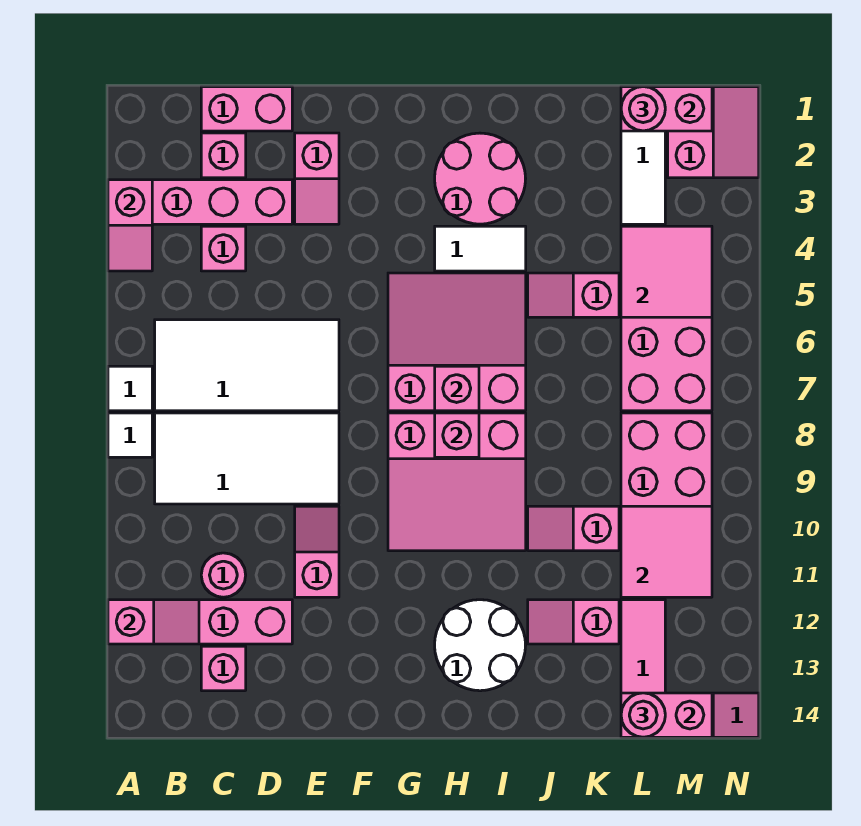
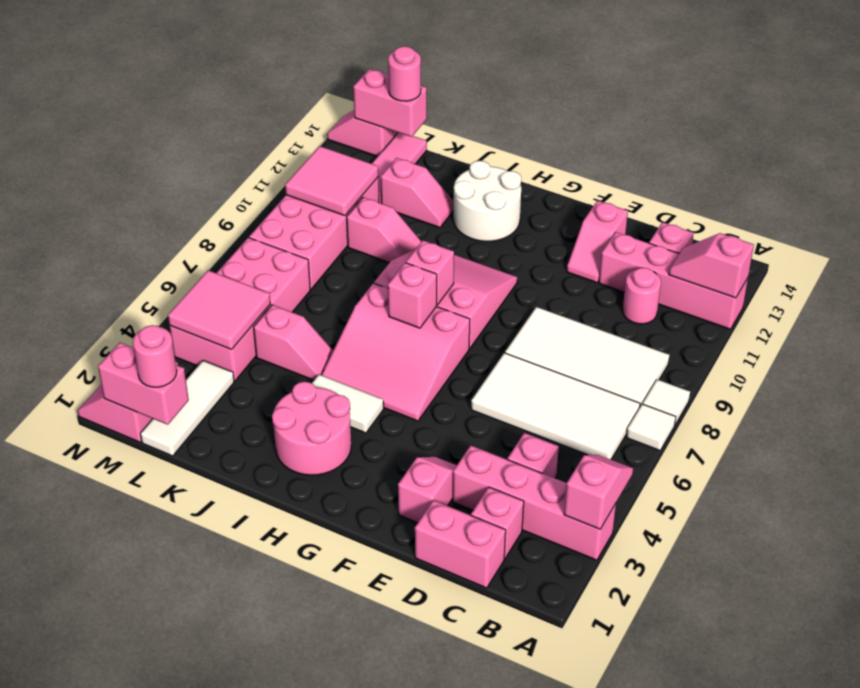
pink 1x2 slope [295,506,339,597] -> pink 1x2 slope moved to [567,201,628,283]

